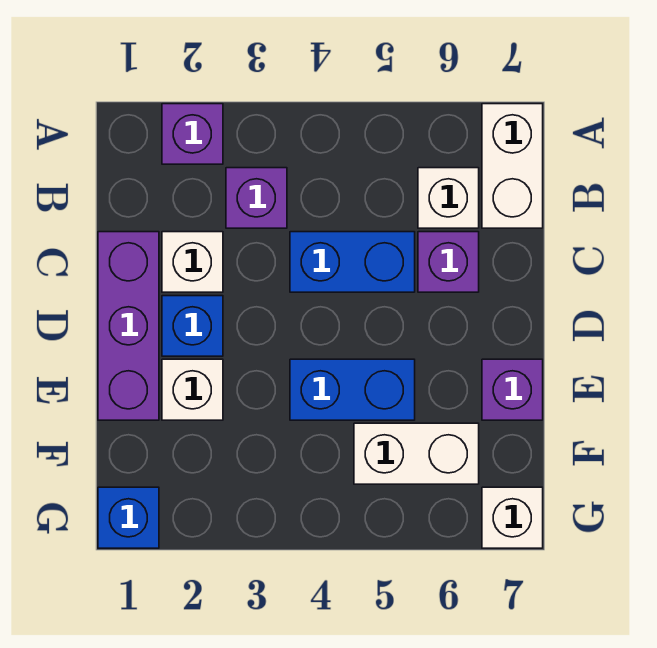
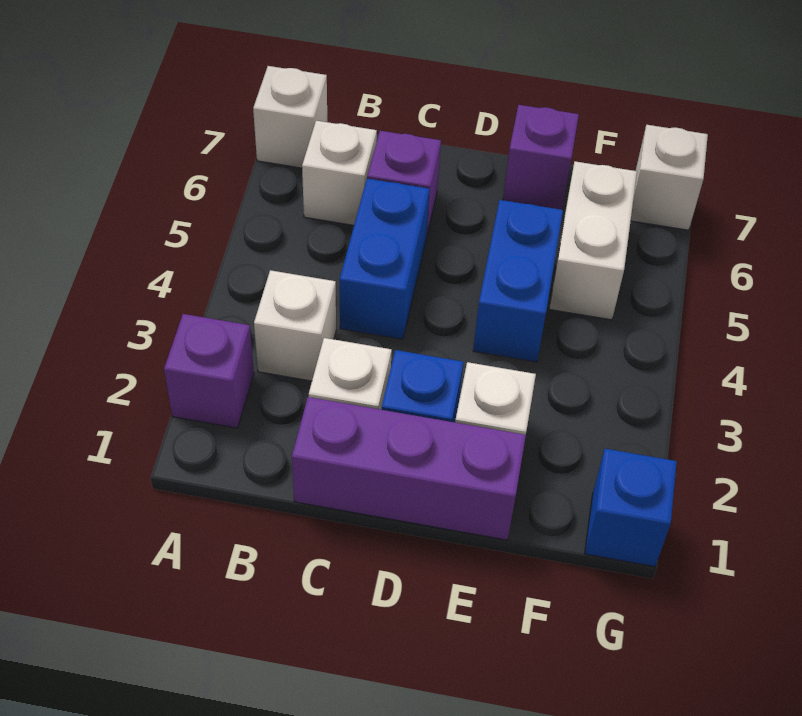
white 1x2 brick [482,104,543,228] -> white 1x1 brick [253,66,327,168]
purple 1x1 brick [226,168,287,228] -> white 1x1 brick [254,270,336,381]

